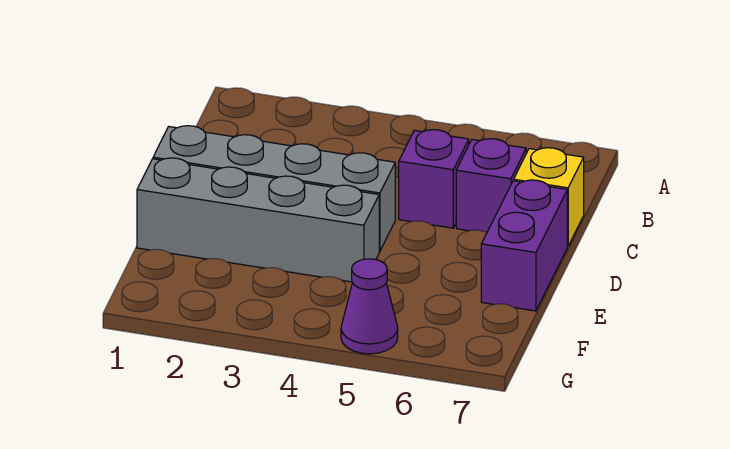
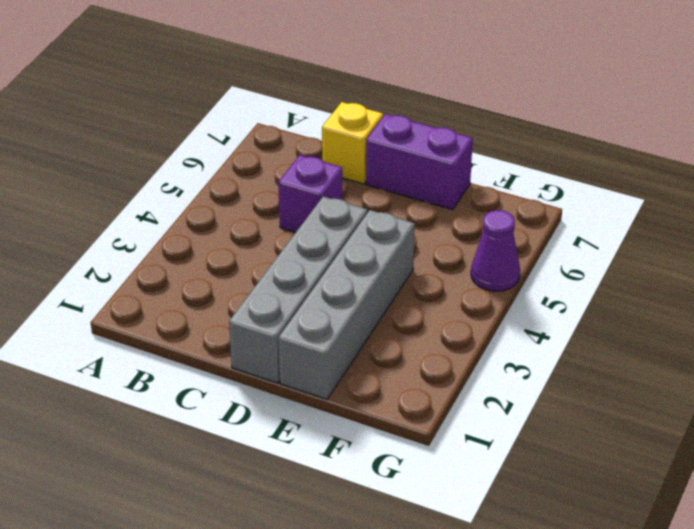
purple 1x1 brick [456,139,526,233] -> none

